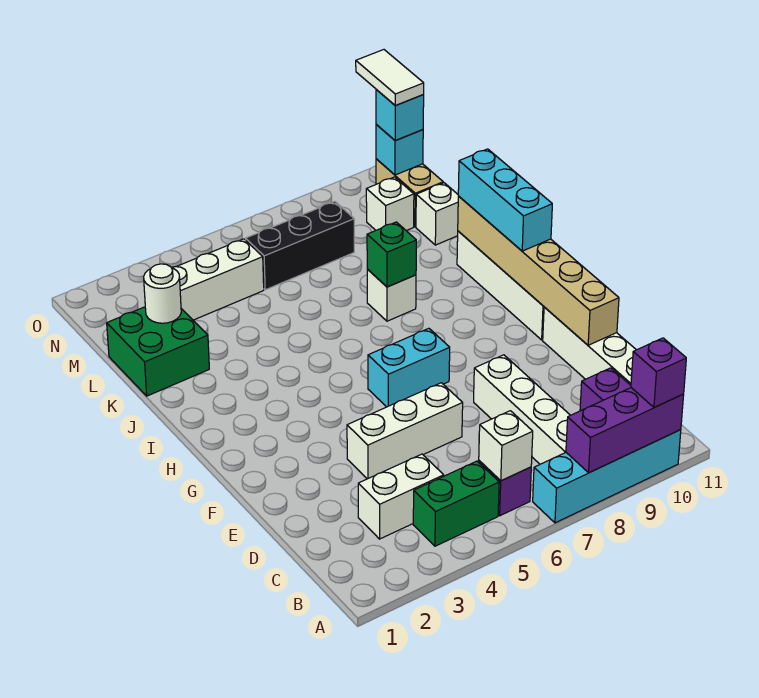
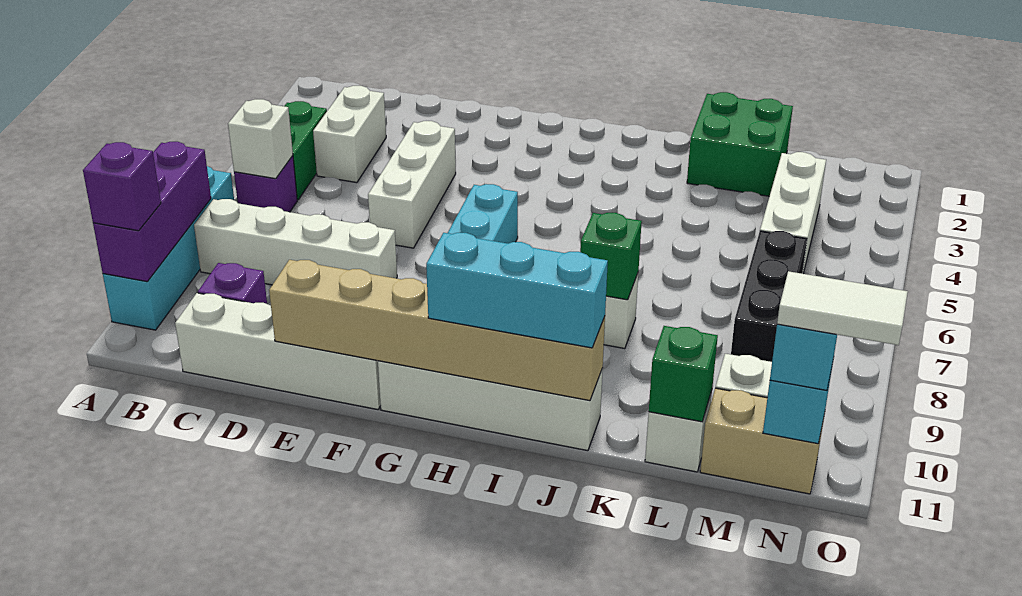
white 1x1 round brick [144,264,181,323] -> none
none -> green 1x1 brick [649,326,718,422]

